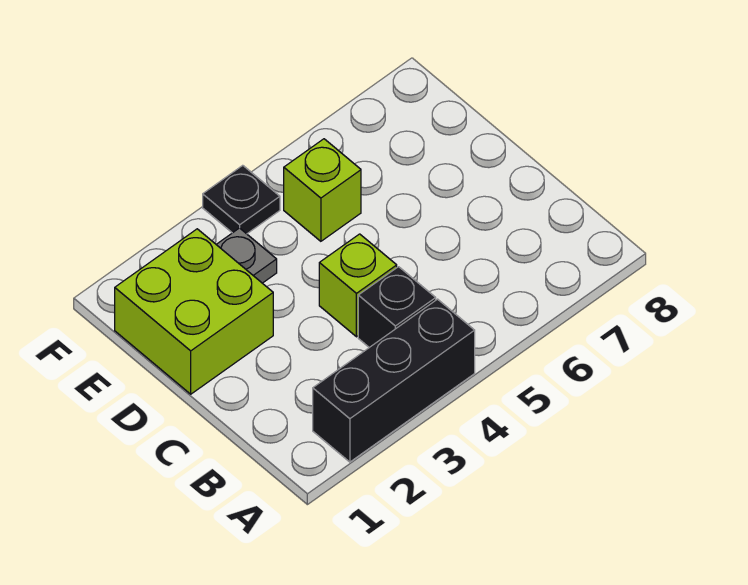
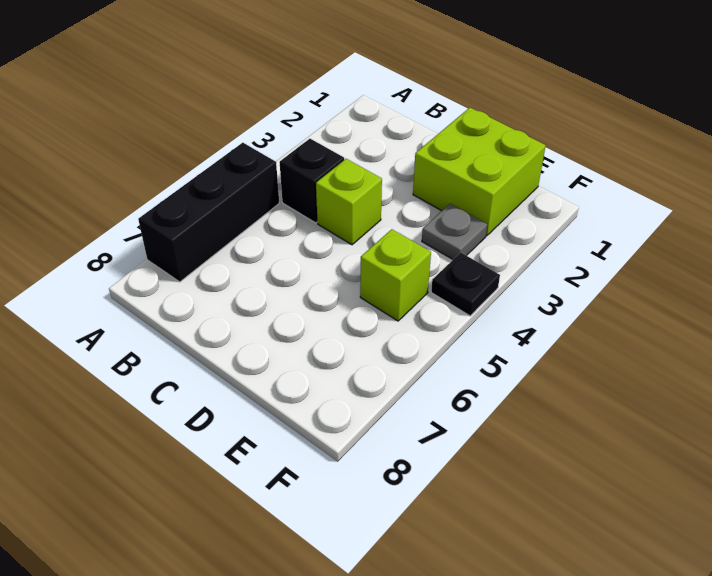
black 1x3 brick [313,299,475,462] -> black 1x3 brick moved to [138,143,279,282]

